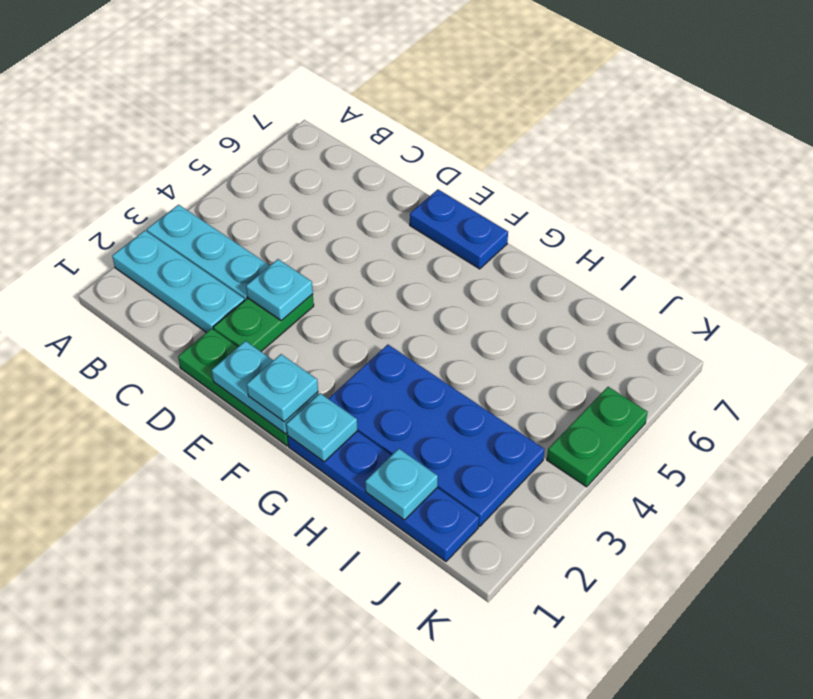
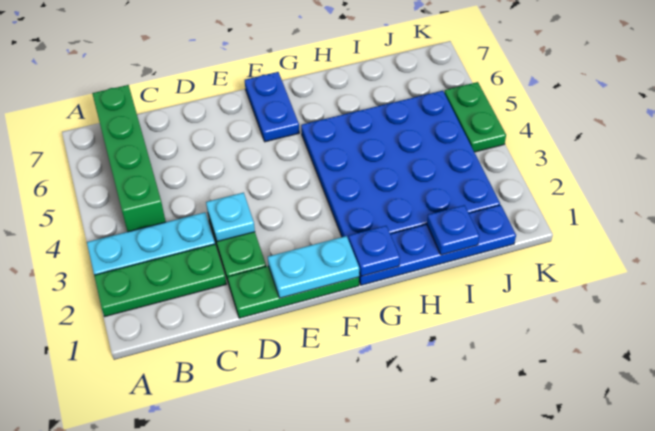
cyan 1x3 plate [112,231,245,333] -> green 1x3 plate [94,244,226,316]
none -> green 1x4 brick [92,85,166,232]
blue 1x2 plate [410,190,508,269] -> blue 1x2 plate turned to [245,72,299,142]
cyan 1x1 plate [247,354,318,422] -> none
cyan 1x1 plate [286,393,357,462] -> blue 1x1 plate [349,226,400,276]
blue 2x4 plate [328,345,545,526] -> blue 4x4 plate [301,91,500,240]
cyan 1x1 plate [365,449,438,520] -> blue 1x1 plate [427,205,479,255]

